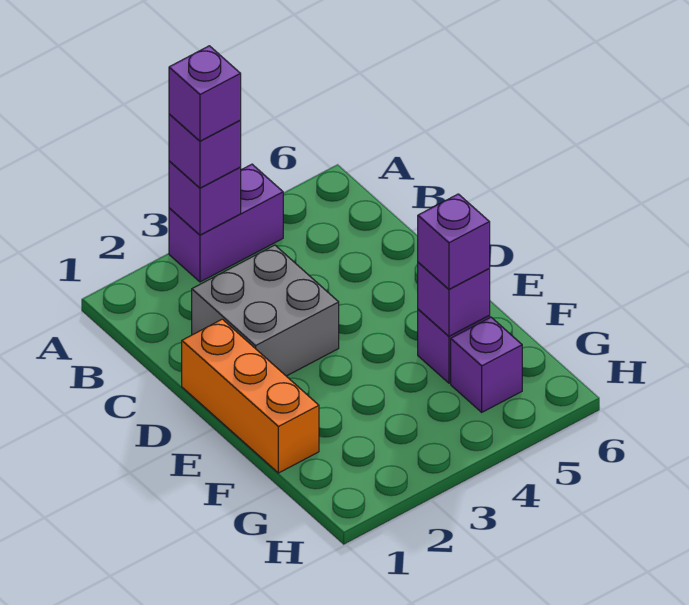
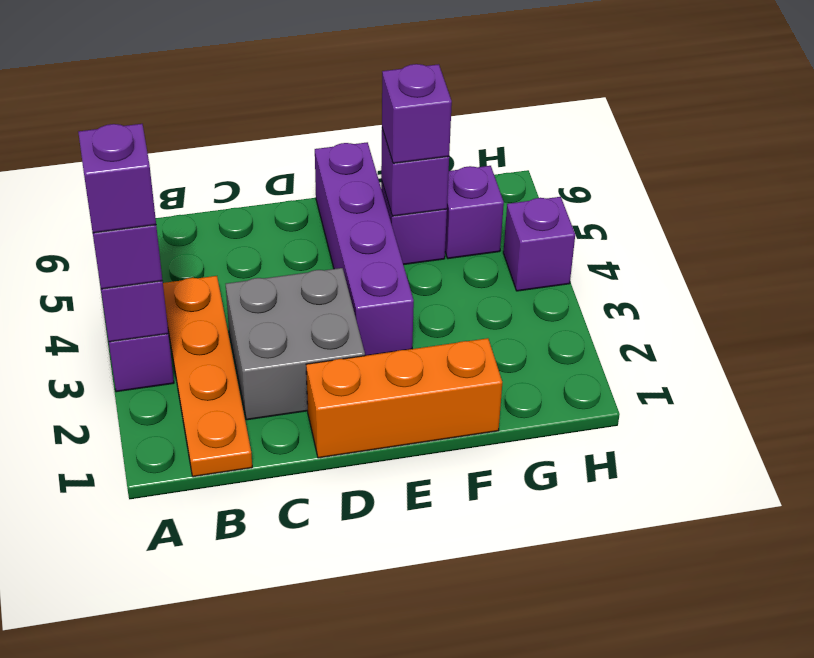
none -> orange 1x4 plate [163,276,252,477]
none -> purple 1x4 brick [315,142,414,356]
none -> purple 1x1 brick [503,197,575,291]

